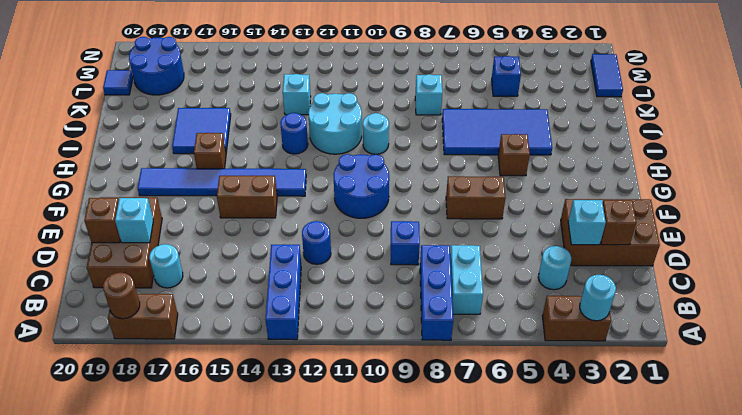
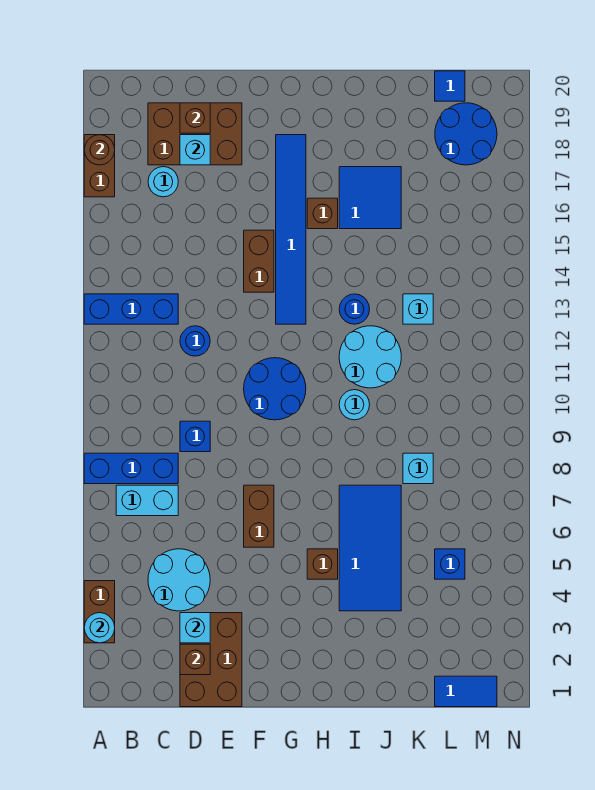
cyan 1x1 round brick [538,246,571,290] -> cyan 2x2 round brick [148,549,210,611]

